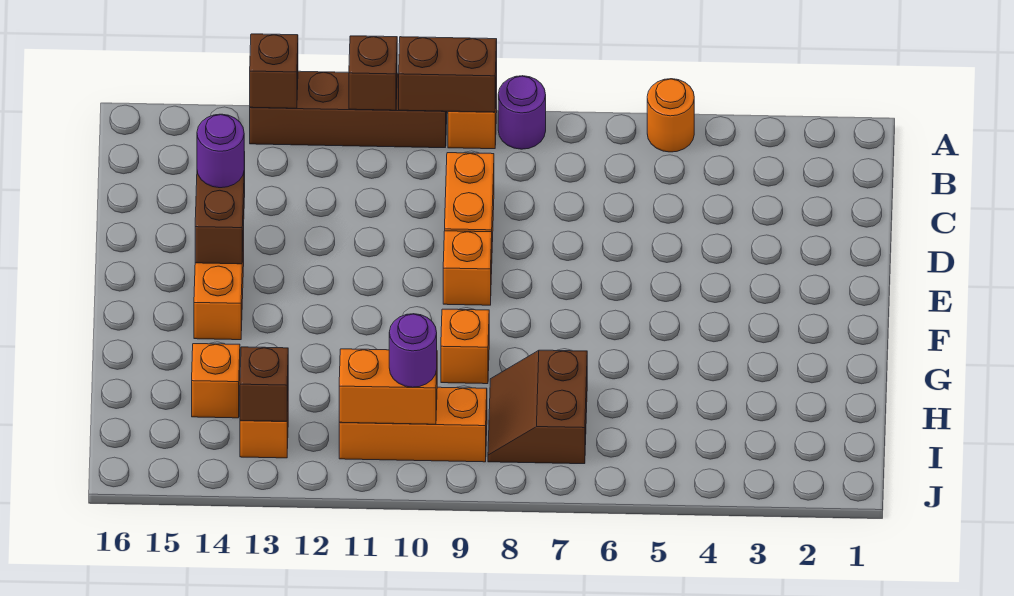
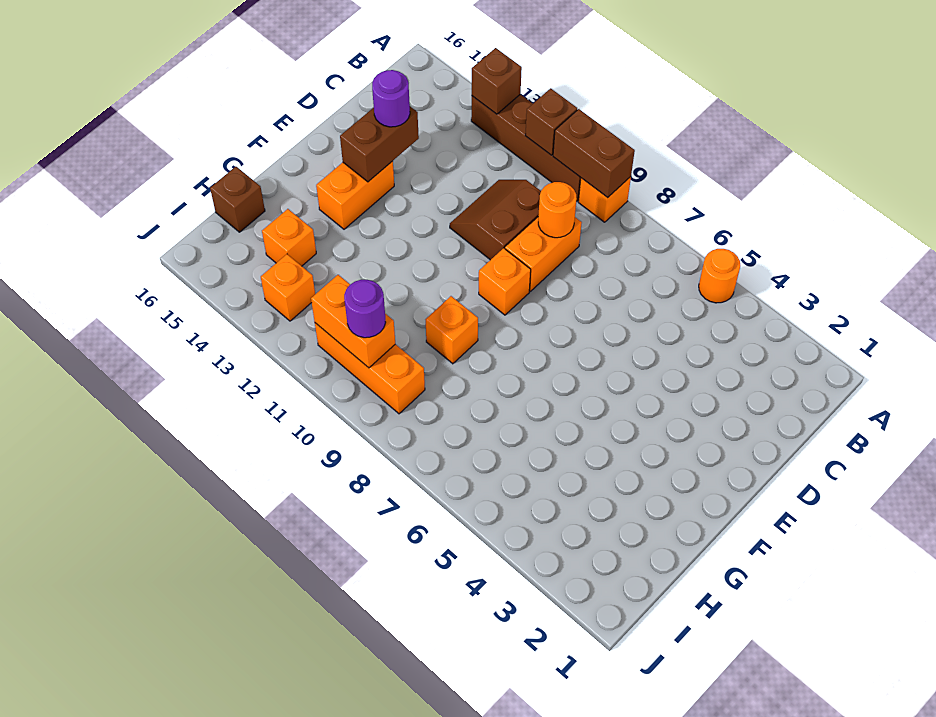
purple 1x1 round brick [498,76,546,149] -> none
none -> orange 1x1 round brick [538,182,577,238]
brown 2x2 slope [488,350,587,464] -> brown 2x2 slope moved to [450,180,541,260]
brown 1x1 brick [240,347,288,421] -> brown 1x1 brick moved to [210,167,265,232]

